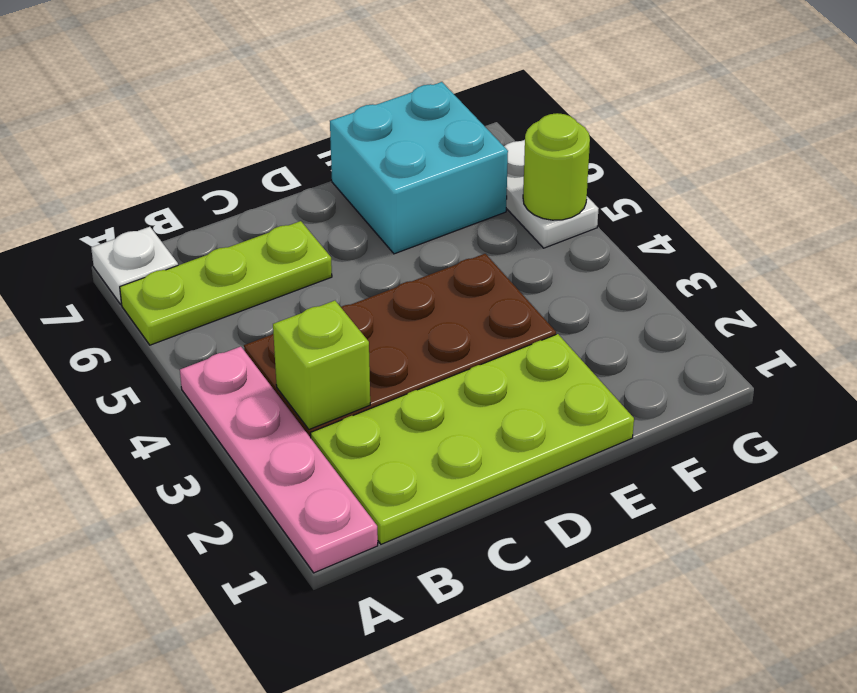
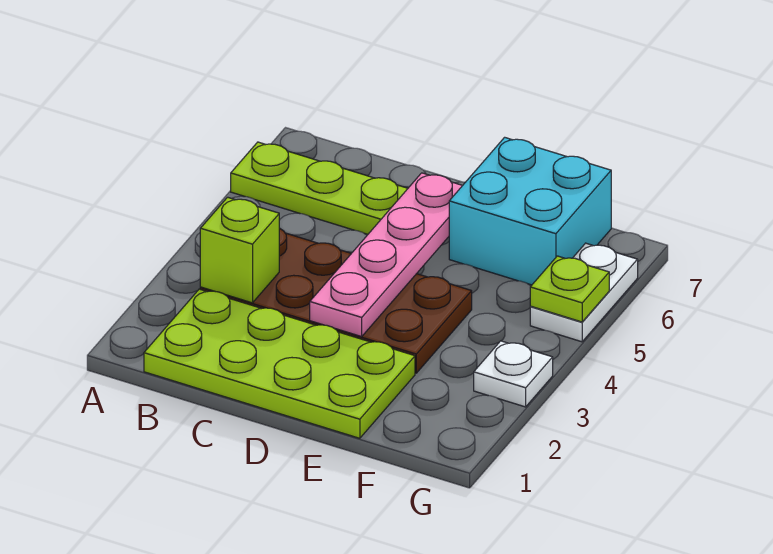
pink 1x4 plate [180,346,378,573] -> pink 1x4 plate moved to [310,173,463,337]
white 1x1 plate [91,227,178,304] -> white 1x1 plate moved to [474,341,553,407]
lime 1x1 round brick [523,113,590,220] -> lime 1x1 plate [530,256,609,322]

